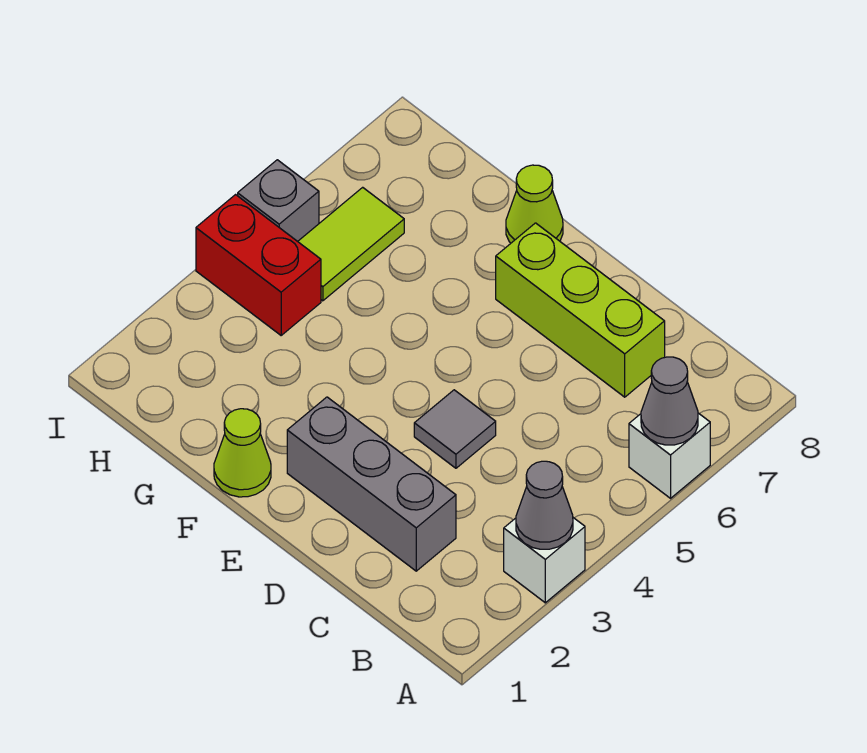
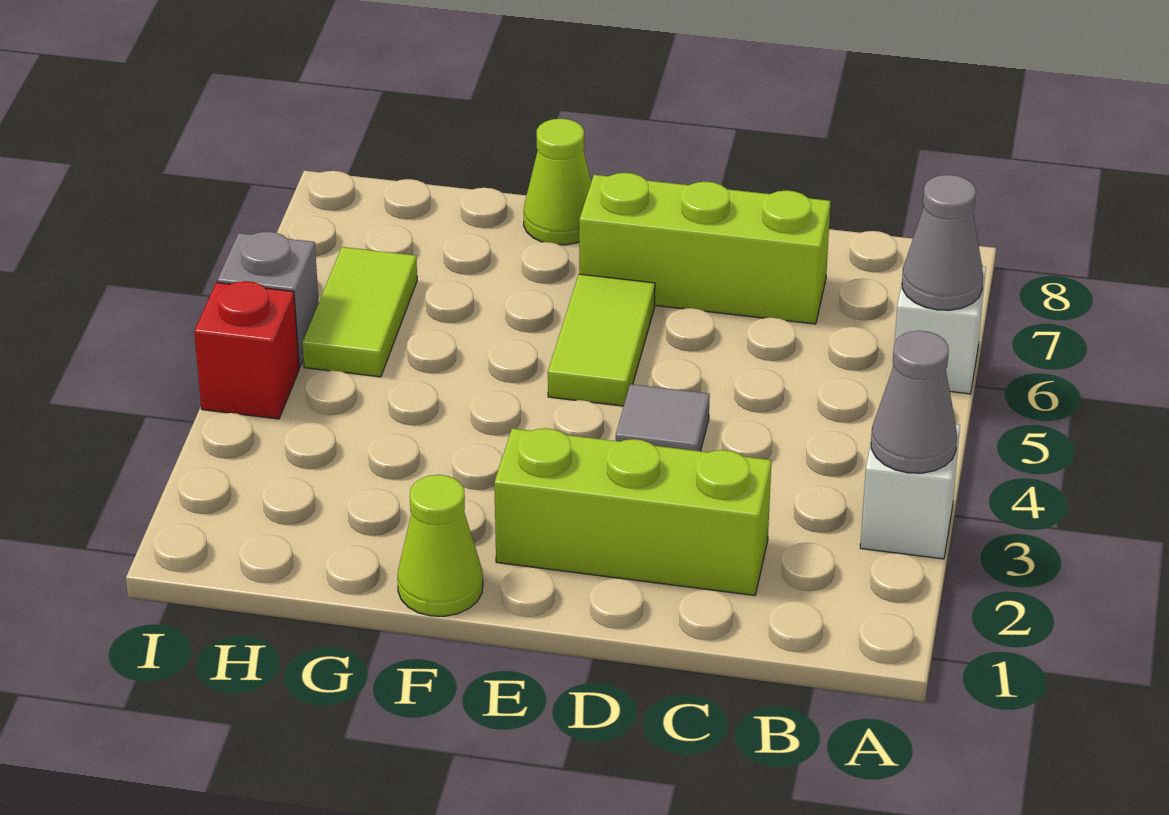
grey 1x3 brick [287,397,456,571] -> lime 1x3 brick [494,428,772,595]
none -> lime 1x2 tile [548,274,655,406]
red 1x2 brick [196,195,321,335] -> red 1x1 brick [194,281,299,419]

